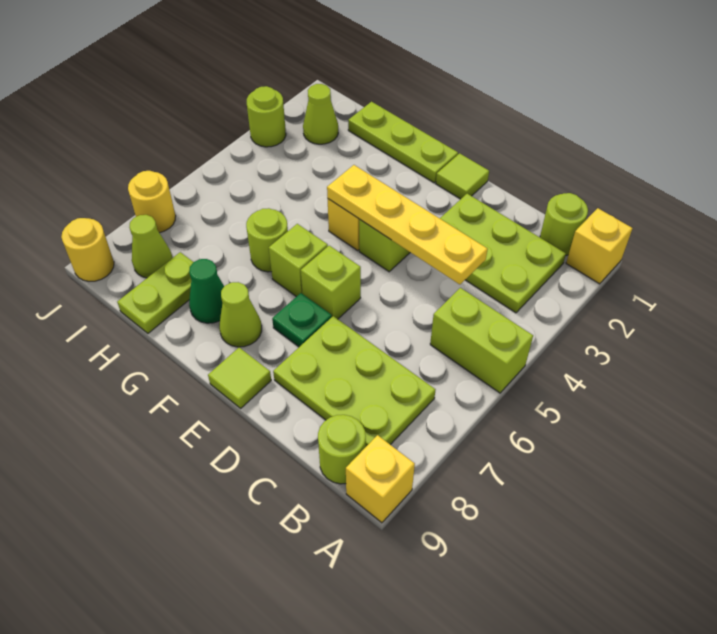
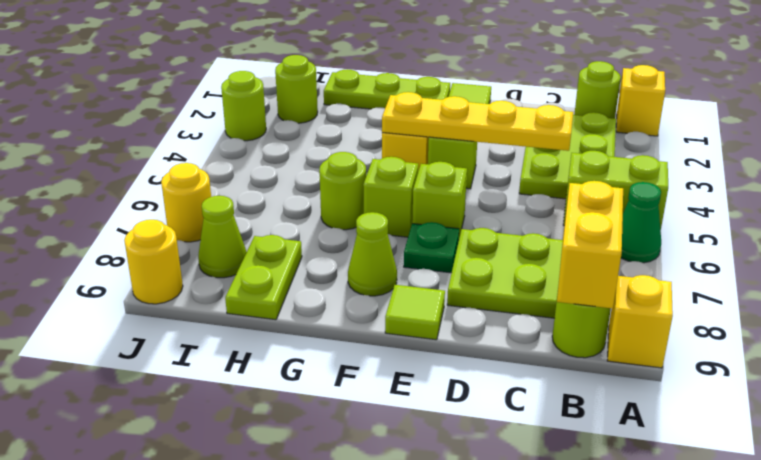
lime 2x3 plate [440,194,566,313] -> lime 2x3 plate turned to [519,112,616,199]
none -> yellow 1x2 brick [557,181,623,309]
green 1x1 cone [189,259,224,323] -> green 1x1 cone moved to [621,182,661,263]
lime 1x1 cone [303,84,338,144] -> lime 1x1 round brick [275,55,318,123]

